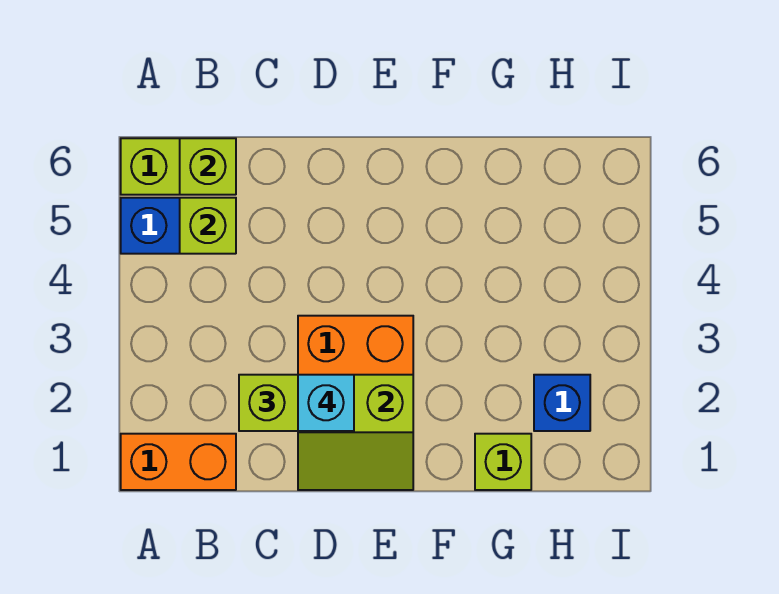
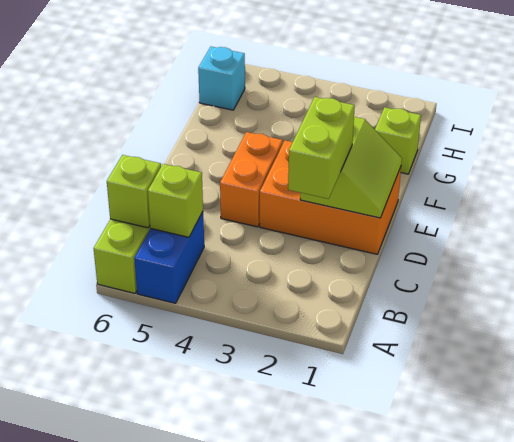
orange 1x2 brick [121,434,236,490] -> orange 1x2 brick moved to [220,132,283,227]
cyan 1x1 brick [298,375,354,431] -> cyan 1x1 brick moved to [198,47,245,110]
blue 1x1 brick [534,375,590,431] -> none

